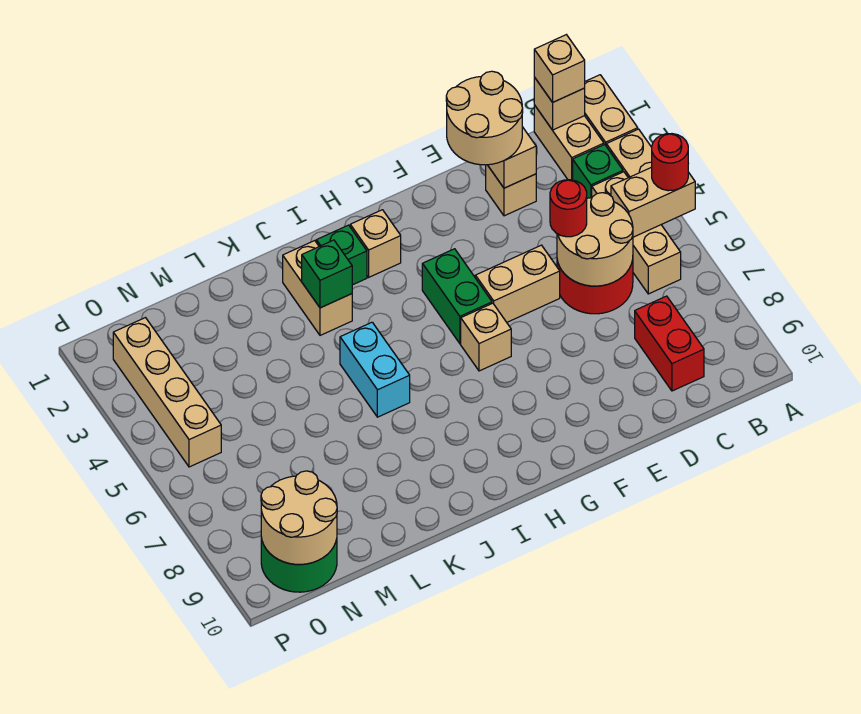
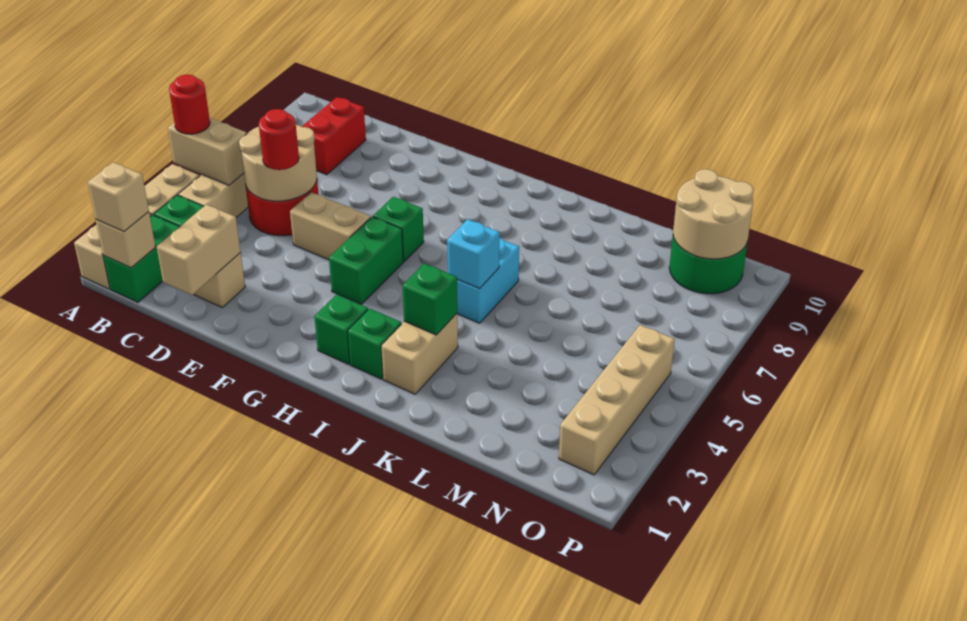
tan 1x2 brick [534,105,604,180] -> green 1x2 brick [103,215,180,302]
tan 2x2 round brick [446,71,523,165] -> none
tan 1x1 brick [461,303,511,371] -> green 1x1 brick [373,197,424,261]
tan 1x1 brick [350,210,401,277] -> green 1x1 brick [314,294,368,364]
none -> cyan 1x1 brick [447,219,500,289]

